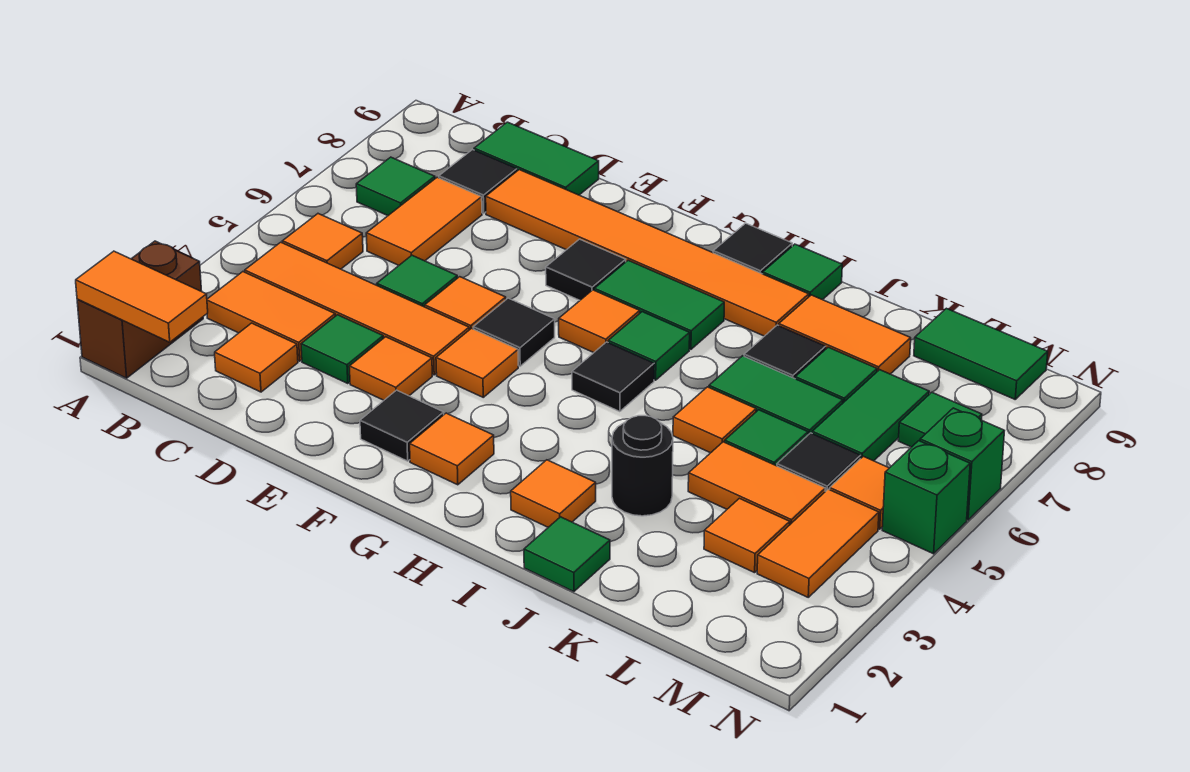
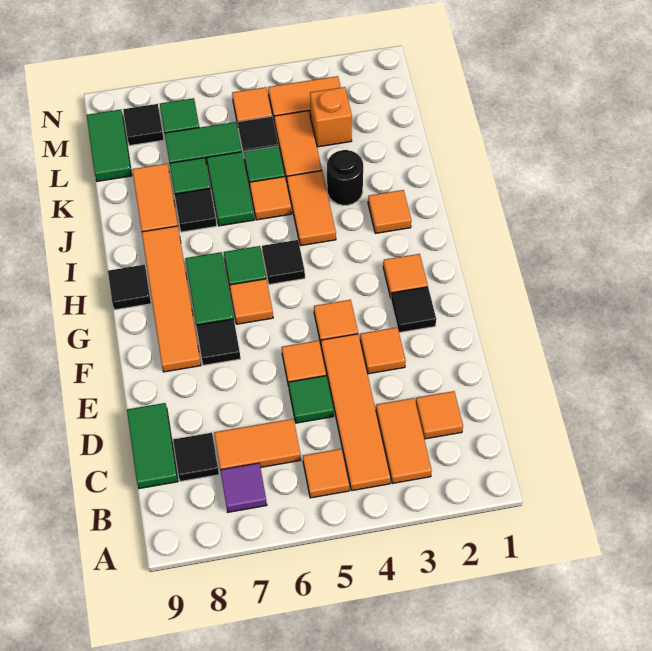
brown 1x2 brick [77,241,203,378] -> none
orange 1x2 tile [76,251,208,342] -> orange 1x2 tile moved to [287,171,336,246]
green 1x1 tile [356,157,435,215] -> purple 1x1 tile [220,463,267,512]
green 1x1 tile [301,315,383,384] -> none
orange 1x6 tile [486,170,809,336] -> orange 1x4 tile [142,226,201,372]
black 1x1 tile [473,298,555,366] -> black 1x1 tile moved to [123,104,164,146]
green 1x1 tile [763,244,842,300] -> none
green 1x1 tile [524,517,610,592] -> none
orange 1x1 tile [704,498,790,573] -> orange 1x1 brick [310,87,352,147]
green 1x1 brick [882,441,970,554] -> none
green 1x1 brick [920,408,1004,520] -> none

